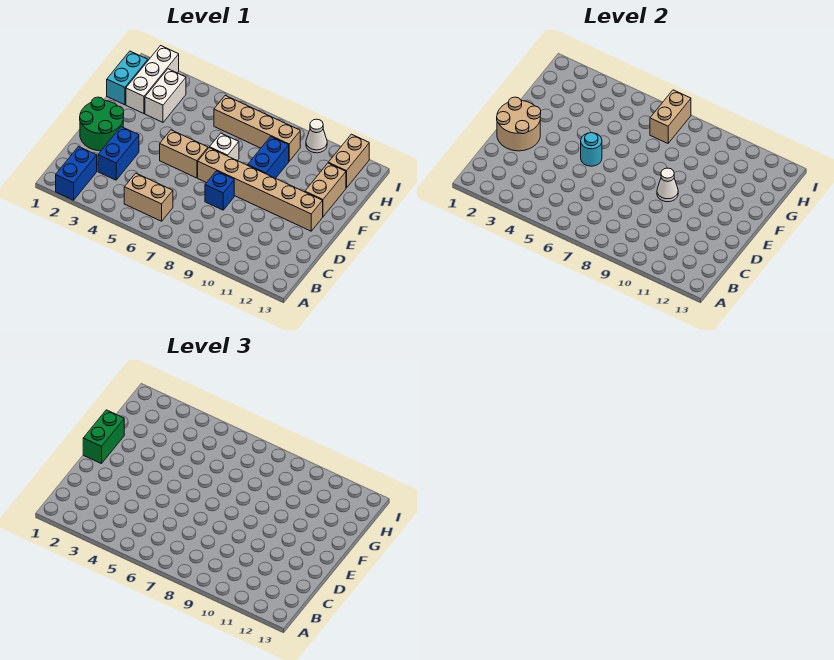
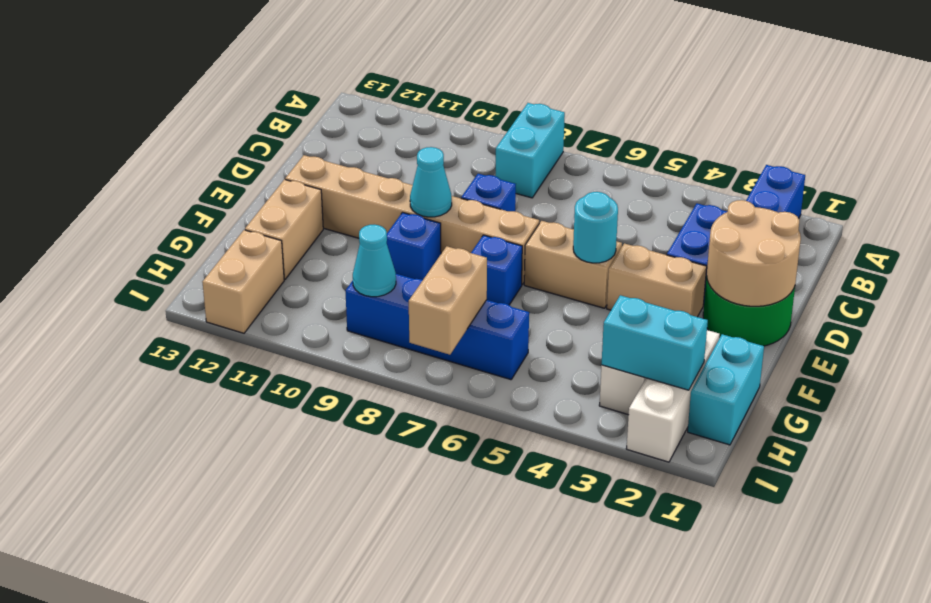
none -> cyan 1x2 brick [495,103,565,198]
tan 1x2 brick [124,173,173,221] -> tan 1x2 brick moved to [607,243,707,317]
green 1x2 brick [83,410,124,464] -> none
white 1x1 cone [657,168,678,202] -> cyan 1x1 cone [410,147,452,217]
white 1x1 brick [210,133,239,161] -> blue 1x1 brick [471,235,522,305]
blue 1x2 brick [248,137,289,178] -> blue 1x1 brick [387,213,441,280]
none -> cyan 1x2 brick [602,295,708,390]
tan 1x4 brick [214,95,300,161] -> blue 1x4 brick [345,274,529,380]
none -> cyan 1x1 cone [353,225,396,297]
white 1x1 cone [306,119,327,153] -> none

